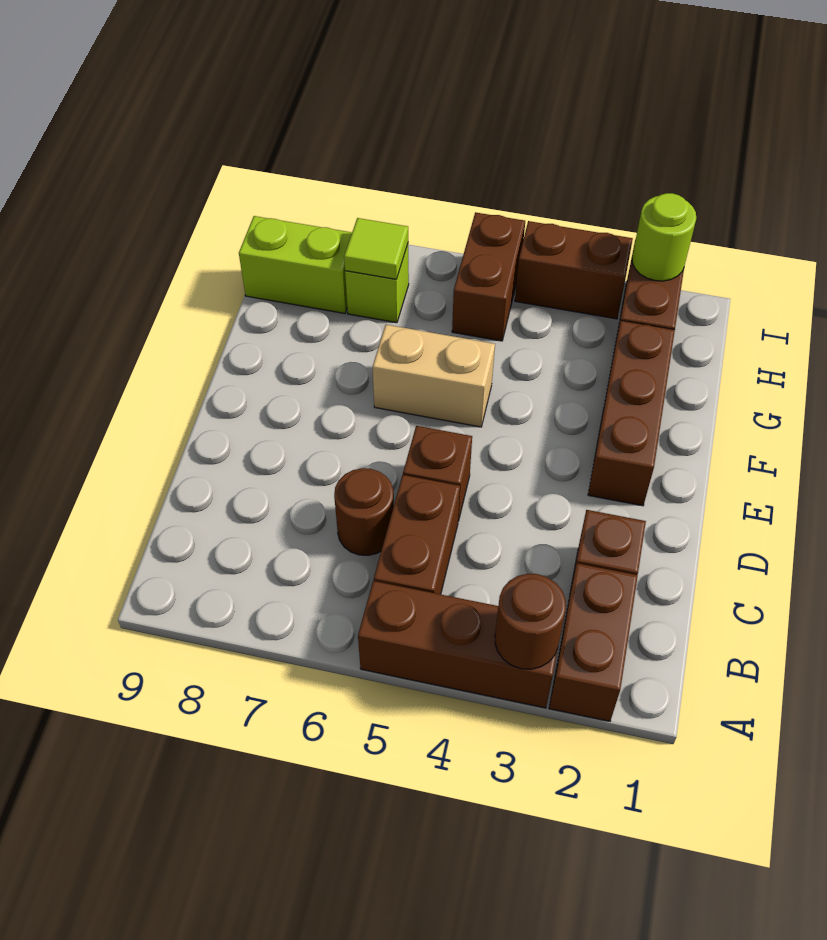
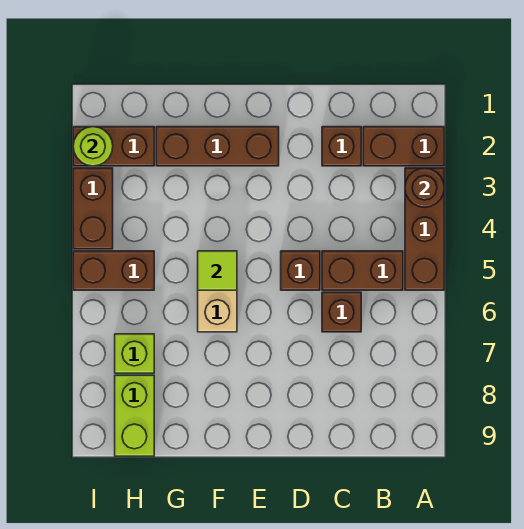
brown 1x1 round brick [334,468,394,555] -> brown 1x1 brick [322,292,361,332]
lime 1x1 tile [344,218,408,279] -> lime 1x1 tile moved to [198,251,237,290]

